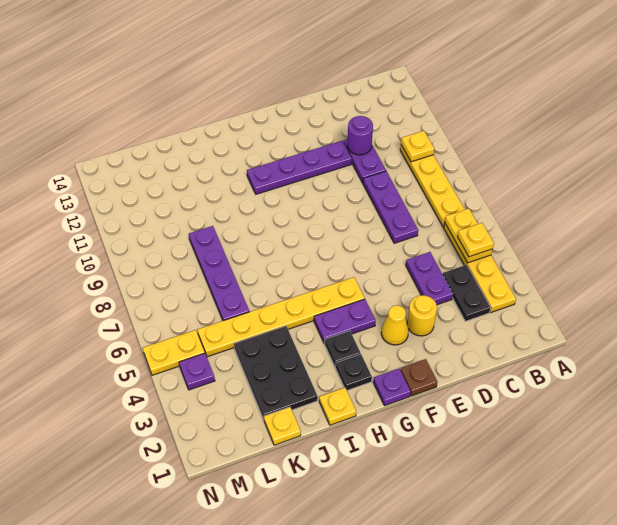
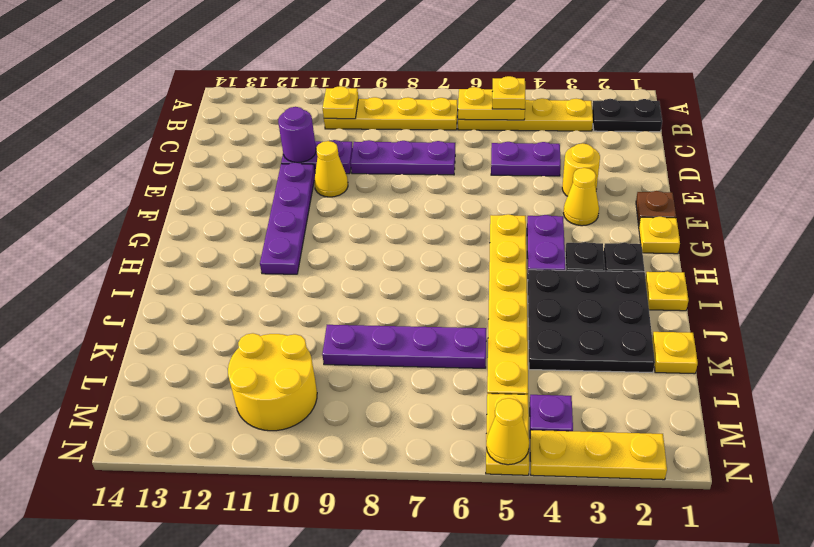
black 1x2 plate [443,265,491,321] -> black 1x2 plate moved to [592,99,662,132]
none -> yellow 1x1 cone [314,141,348,197]
purple 1x1 plate [373,369,411,406] -> yellow 1x1 plate [639,216,680,254]
black 2x3 plate [234,326,318,419] -> black 3x3 plate [528,269,655,373]
none -> yellow 2x2 round brick [228,333,317,431]
none -> yellow 1x3 plate [530,430,667,480]
none -> yellow 1x1 cone [486,398,529,465]

